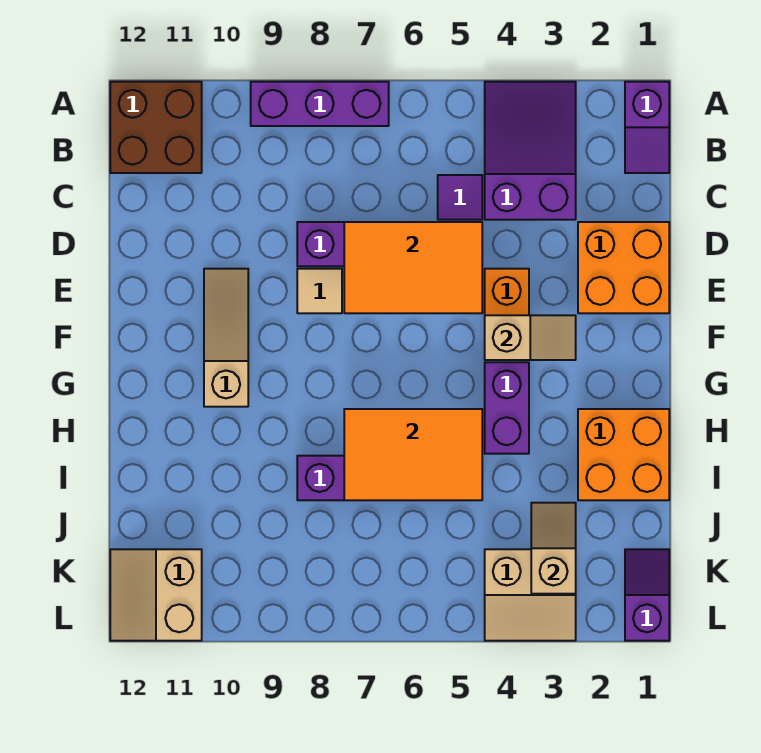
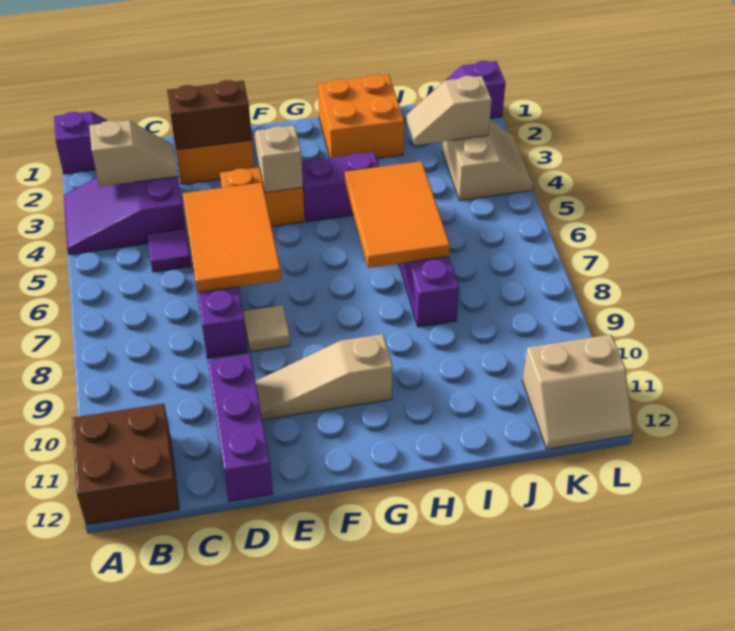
purple 1x3 brick [251,82,389,126] -> purple 1x3 brick moved to [208,354,273,502]
none -> tan 1x2 slope [90,120,178,187]
none -> brown 1x2 brick [167,80,252,150]

